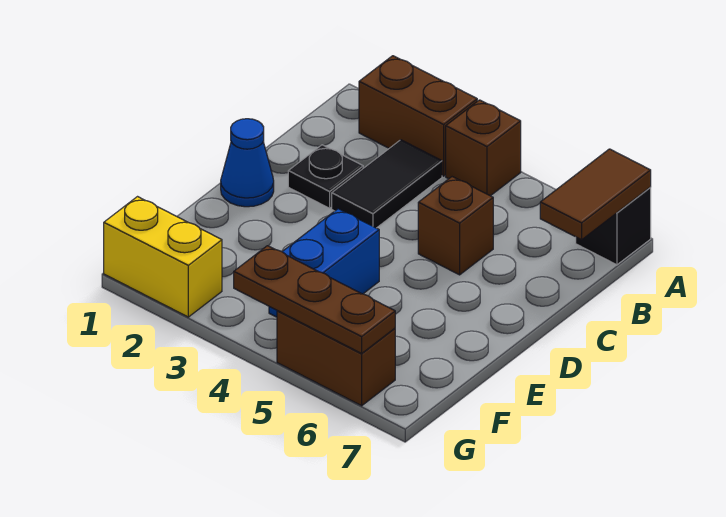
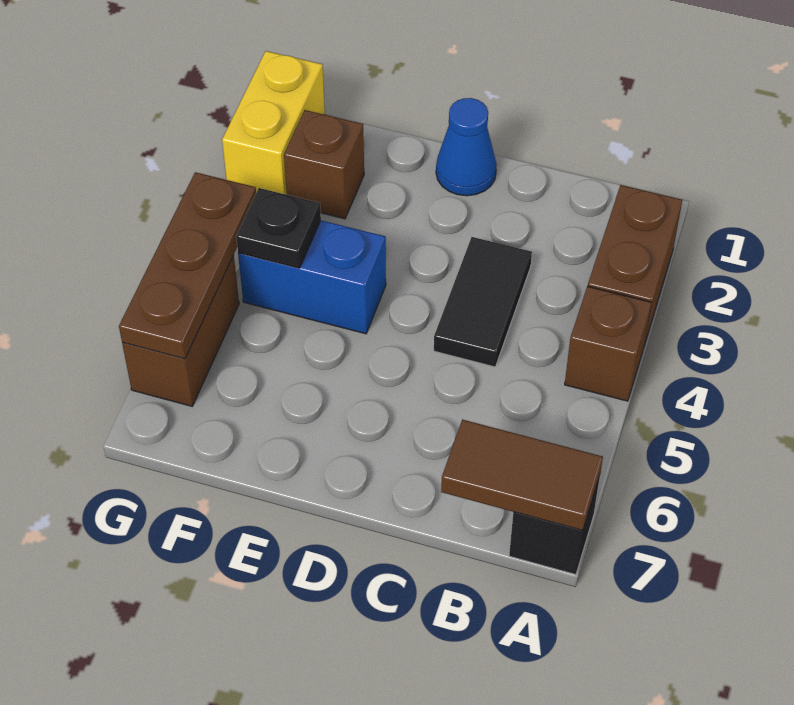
black 1x2 tile [332,140,442,228] -> black 1x2 tile turned to [434,237,532,367]
black 1x1 plate [288,145,363,208] -> black 1x1 plate moved to [236,188,321,268]
brown 1x1 brick [418,177,493,275] -> brown 1x1 brick moved to [284,110,364,219]

